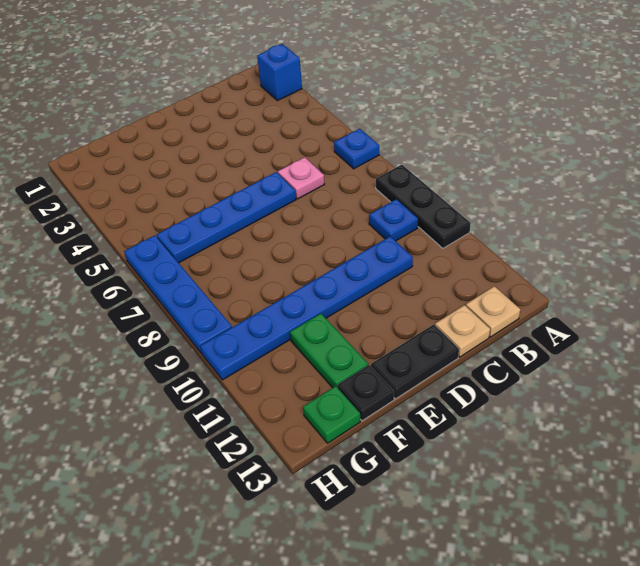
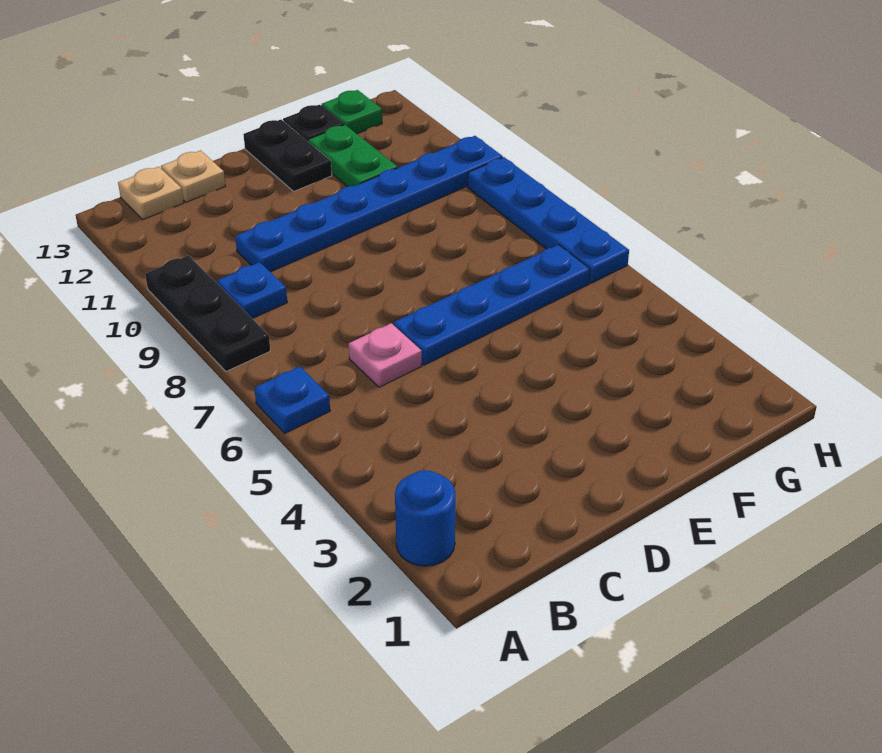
blue 1x1 brick [257,44,302,101] -> blue 1x1 round brick [395,470,455,566]
black 1x2 plate [371,324,459,399] -> black 1x2 plate turned to [243,120,332,191]

